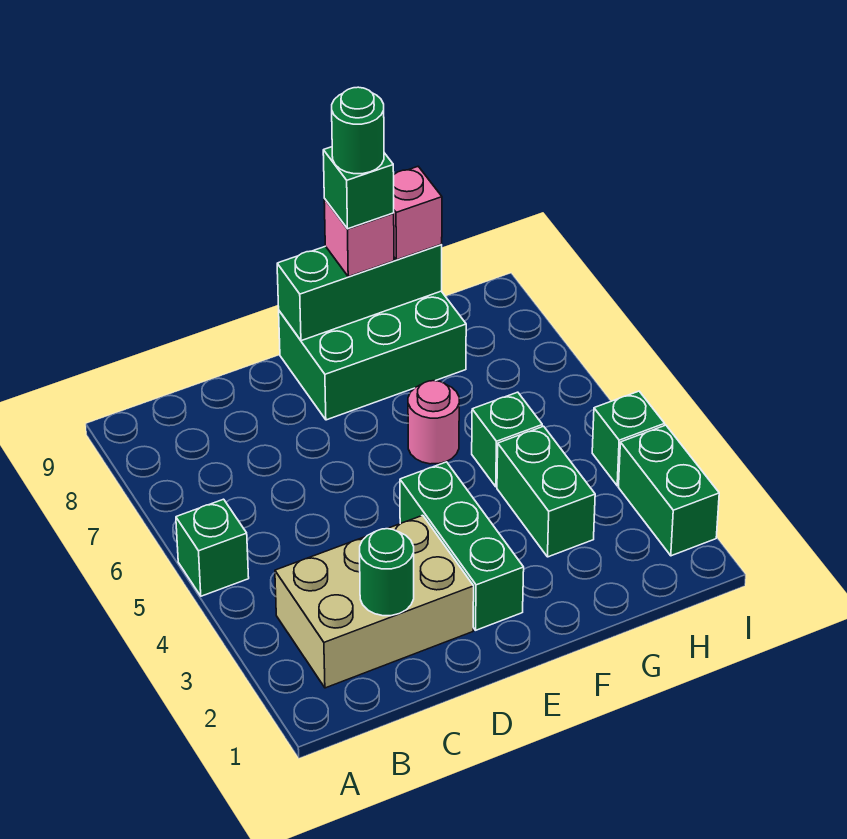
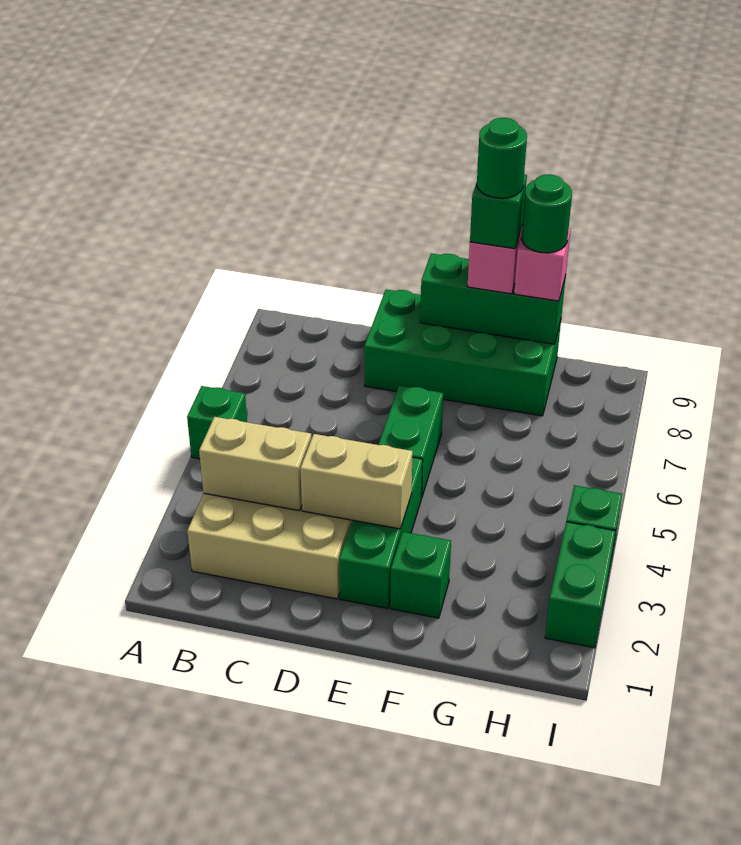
none -> tan 1x2 brick [199,417,311,511]
green 1x1 round brick [360,529,414,616] -> green 1x1 round brick moved to [522,174,572,253]
none -> tan 1x2 brick [300,434,413,529]
green 2x3 brick [279,291,466,420] -> green 2x4 brick [364,289,561,416]
pink 1x1 round brick [408,381,459,464] -> none
green 1x2 brick [497,426,595,557] -> green 1x2 brick moved to [378,385,443,498]
green 1x1 brick [472,392,542,487] -> green 1x1 brick moved to [390,532,451,618]

